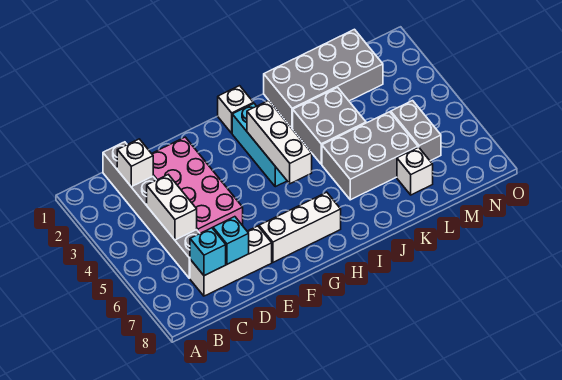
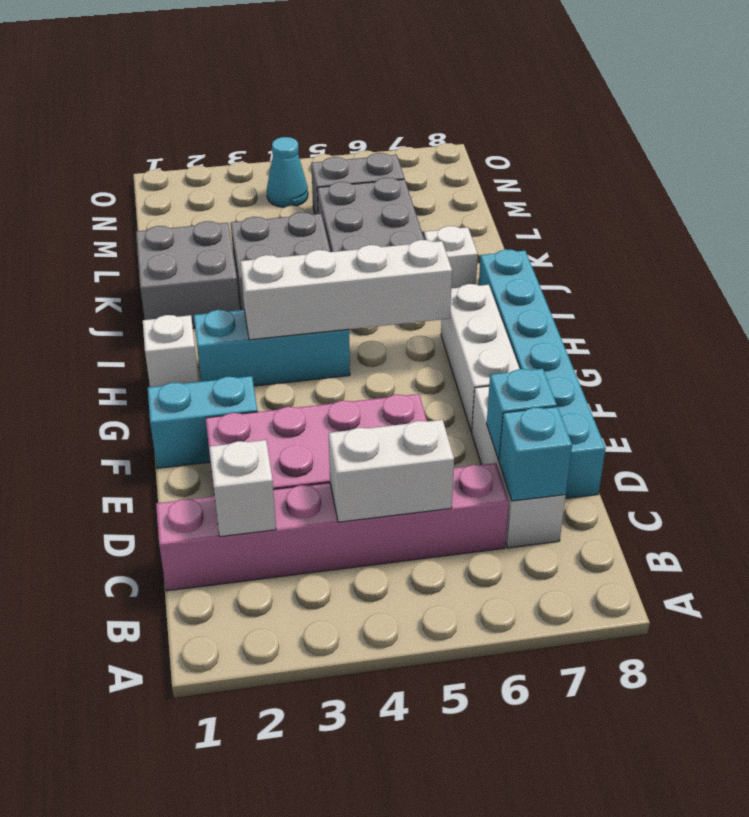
grey 1x6 brick [103,142,200,278] -> pink 1x6 brick [156,463,509,591]
none -> cyan 1x6 brick [479,249,606,499]
none -> cyan 1x2 brick [148,376,258,468]
white 1x3 brick [247,100,312,184] -> white 1x4 brick [241,240,452,340]
grey 2x4 brick [264,29,383,129] -> grey 2x2 brick [136,221,240,328]
white 1x1 brick [397,147,433,195] -> white 1x1 brick moved to [424,226,478,288]
none -> cyan 1x1 cone [267,137,308,207]

